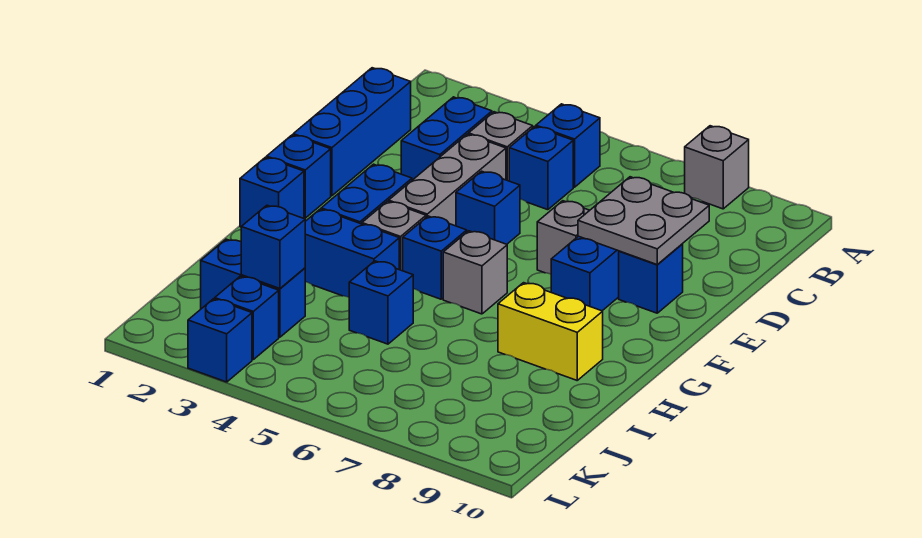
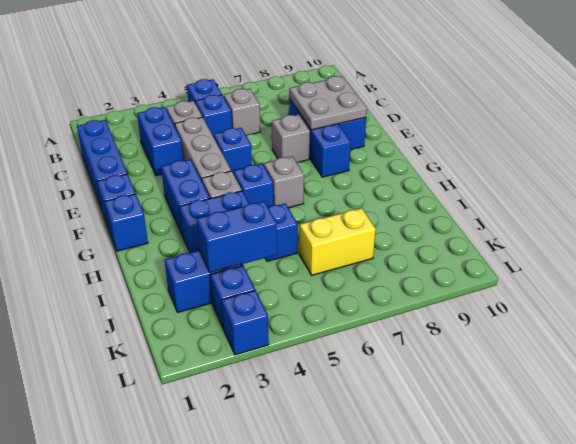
grey 1x1 brick [685,126,749,209] -> grey 1x1 brick moved to [224,89,260,135]
yellow 1x2 brick [498,283,603,380] -> yellow 1x2 brick moved to [299,208,376,275]
blue 1x1 brick [241,205,305,288] -> blue 1x2 brick [196,201,277,273]

